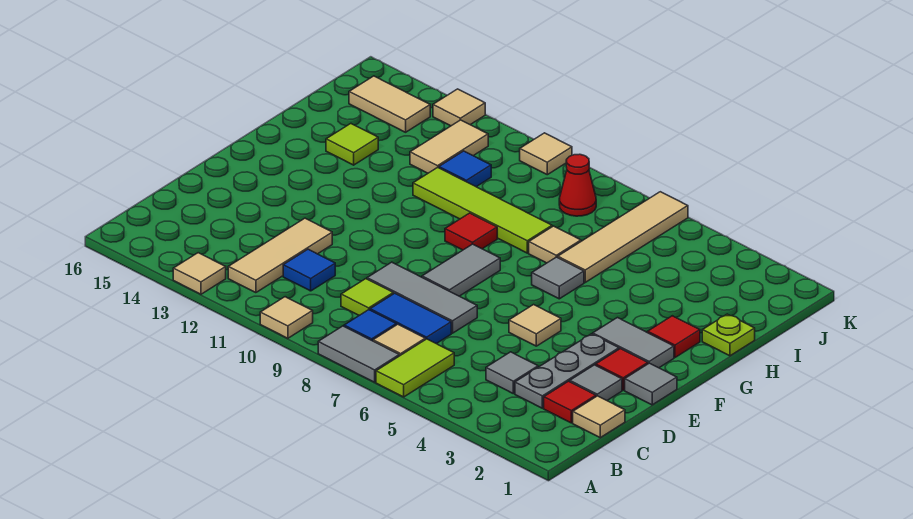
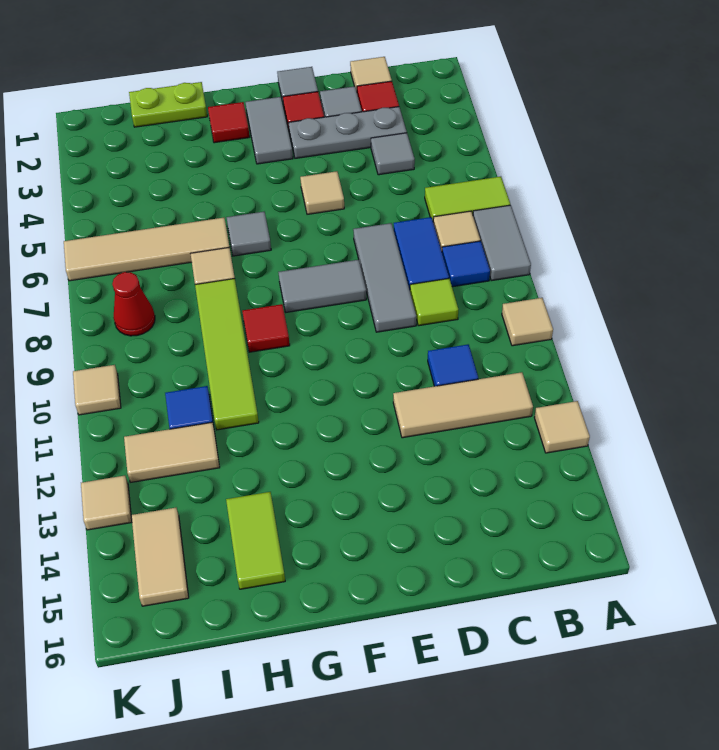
lime 1x1 plate [702,314,755,356] -> lime 1x2 plate [129,82,207,127]
lime 1x1 tile [326,124,378,165] -> lime 1x2 tile [226,492,285,589]

